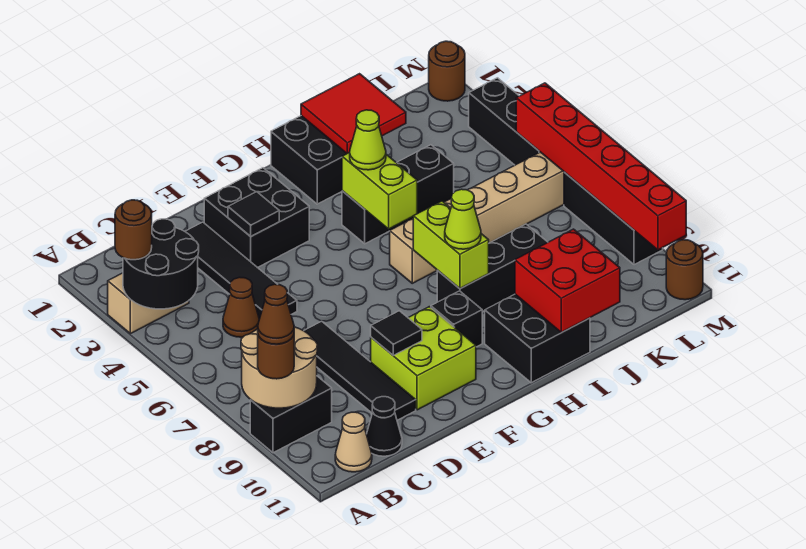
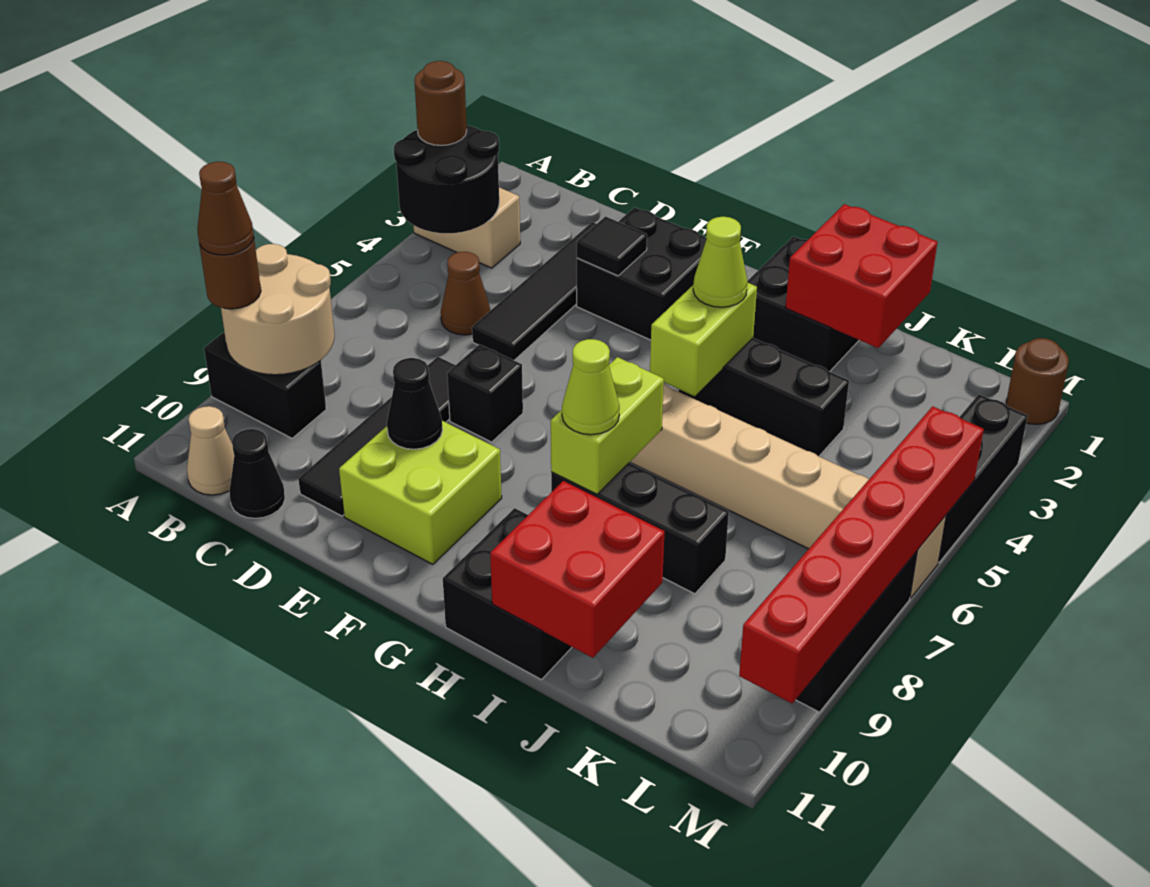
black 1x1 tile [371,311,422,355] -> black 1x1 cone [387,358,443,449]
black 1x1 brick [431,291,482,347] -> black 1x1 brick moved to [447,344,523,442]
red 2x2 tile [301,74,406,153] -> red 2x2 brick [786,204,937,348]
brown 1x1 round brick [666,240,703,300] -> none

